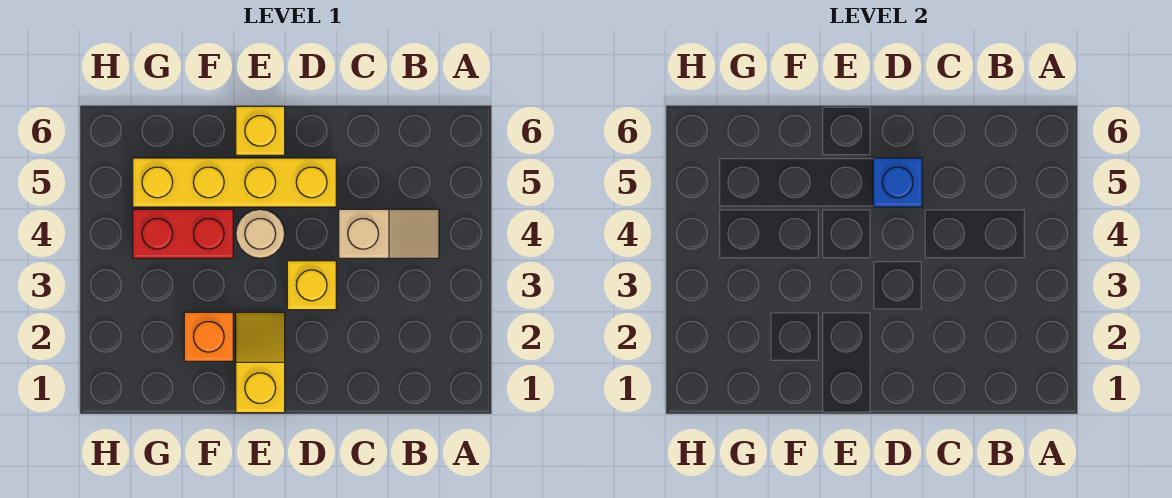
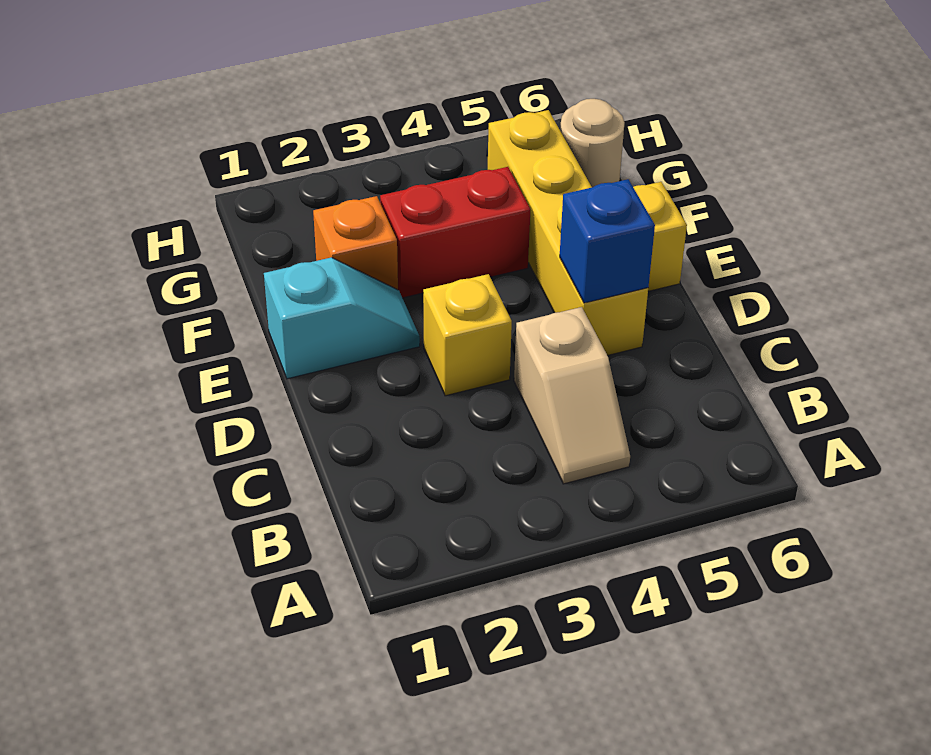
yellow 1x2 slope [236,312,285,413] -> cyan 1x2 slope [264,258,420,379]
tan 1x1 round brick [236,209,285,258] -> tan 1x1 round brick moved to [560,99,625,187]
red 1x2 brick [133,209,233,258] -> red 1x2 brick turned to [380,167,530,298]

